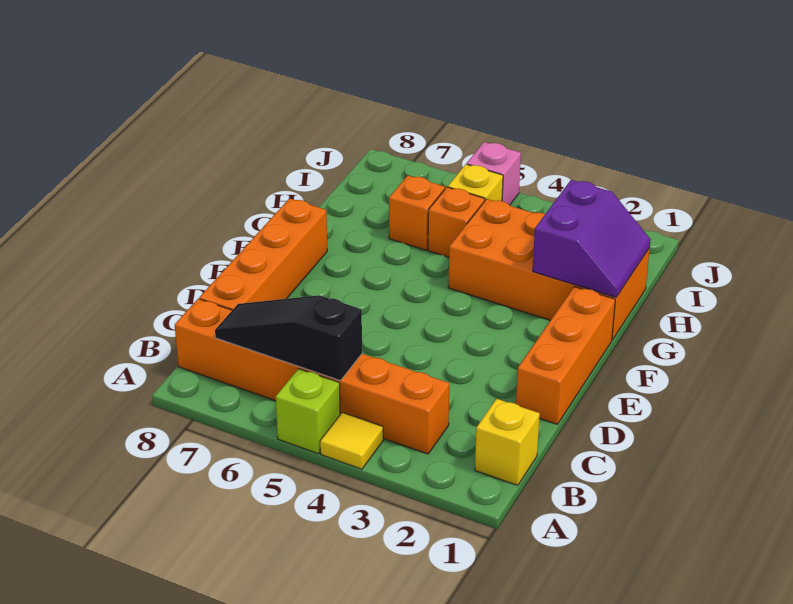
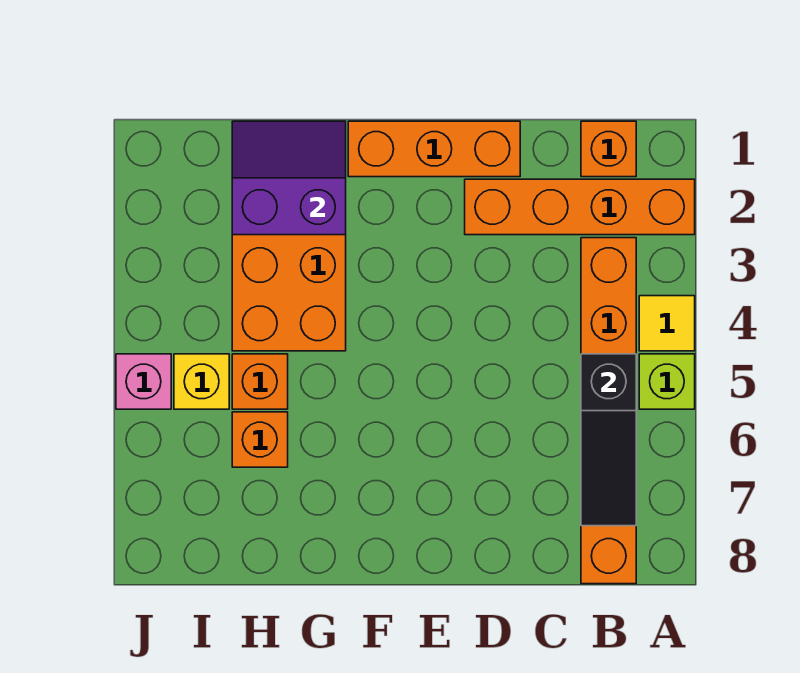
yellow 1x1 brick [475,399,540,485] -> orange 1x1 brick [581,121,636,177]
orange 1x4 brick [199,198,327,310] -> orange 1x4 brick moved to [465,179,695,235]

